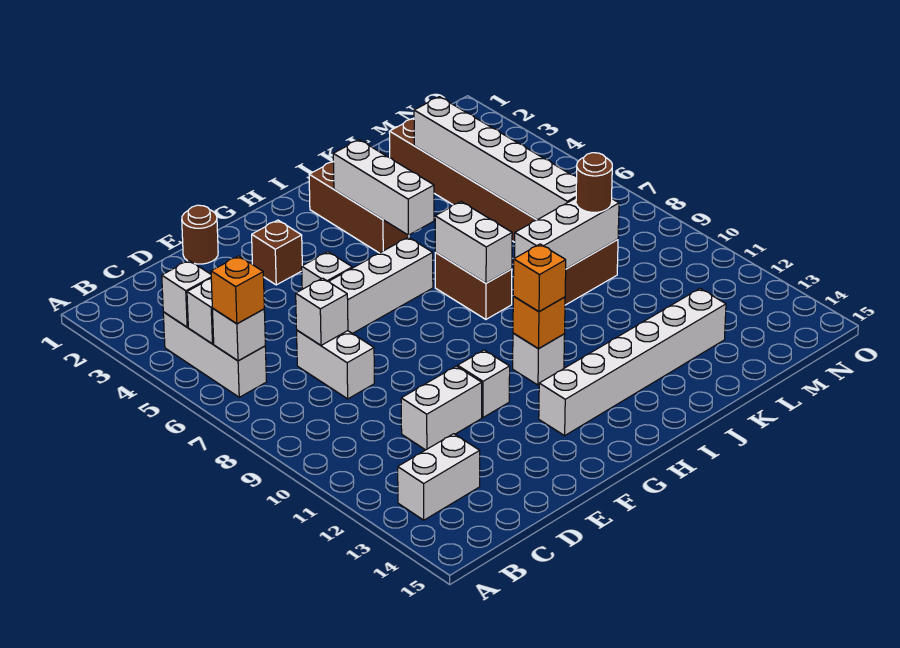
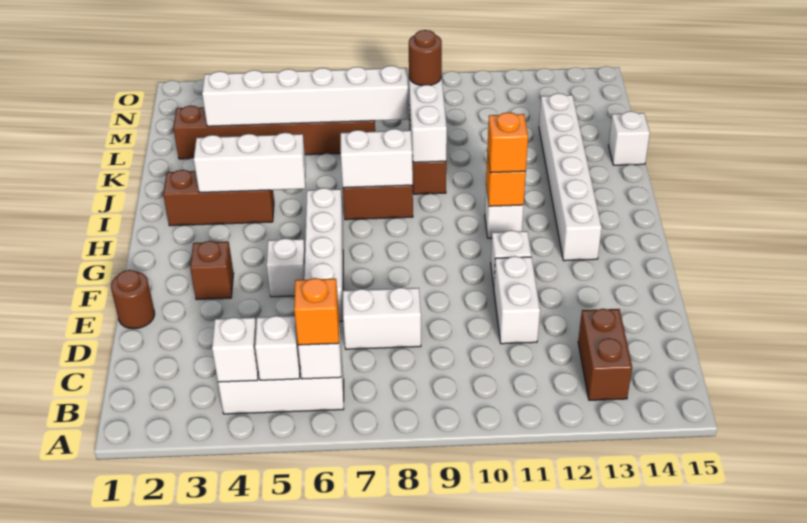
white 1x2 brick [398,434,480,520] -> brown 1x2 brick [578,309,632,400]
white 1x1 brick [296,278,348,345] -> white 1x1 brick moved to [608,111,650,165]

